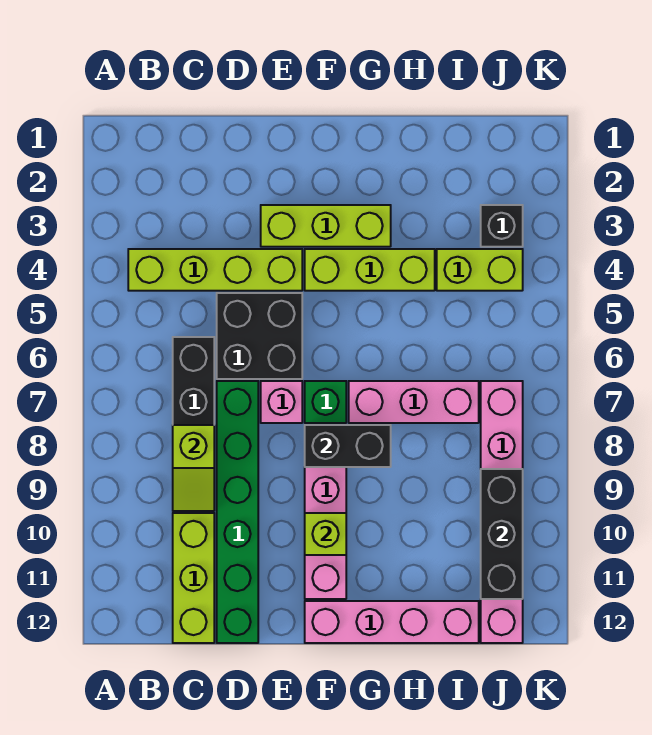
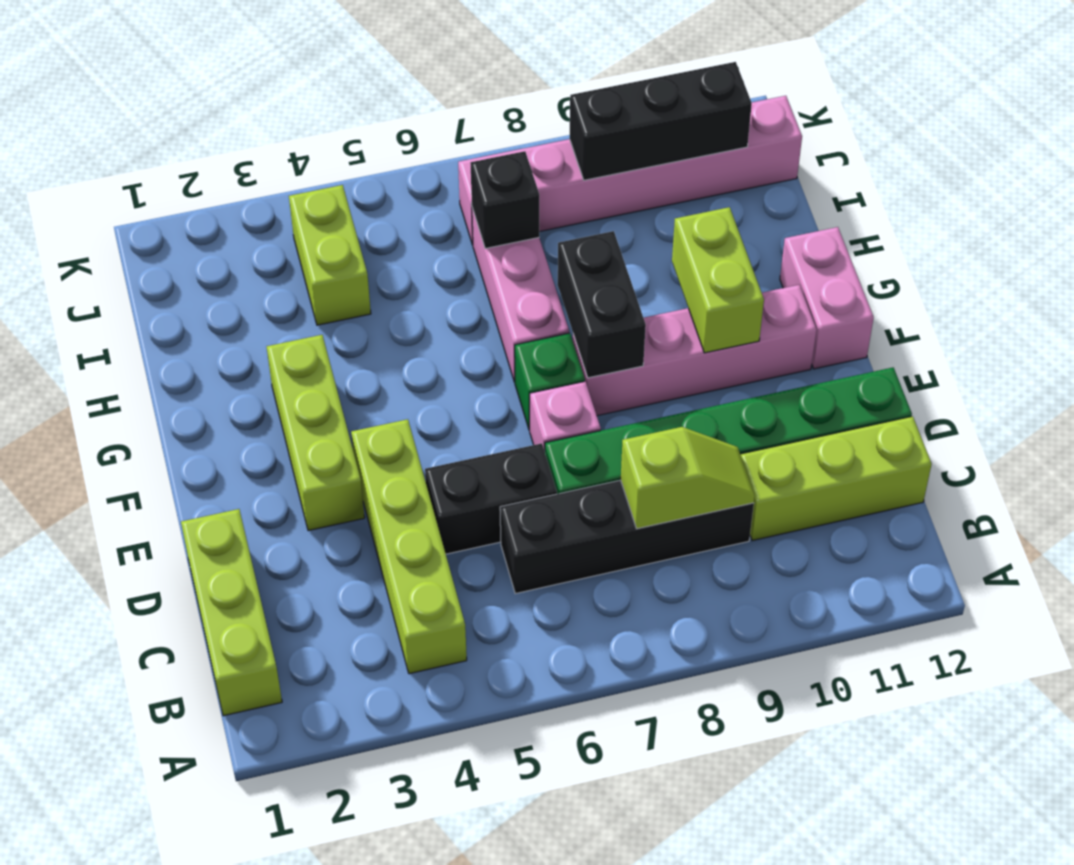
black 2x2 brick [217,293,302,379] -> black 1x2 brick [425,443,557,554]
lime 1x3 brick [305,249,435,291] -> lime 1x3 brick moved to [181,509,282,716]
lime 1x1 brick [305,513,346,555] -> lime 1x2 brick [672,207,764,353]
pink 1x4 brick [305,601,479,643] -> pink 1x2 brick [780,227,874,369]
black 1x1 brick [481,205,523,247] -> black 1x1 brick moved to [471,151,539,249]

